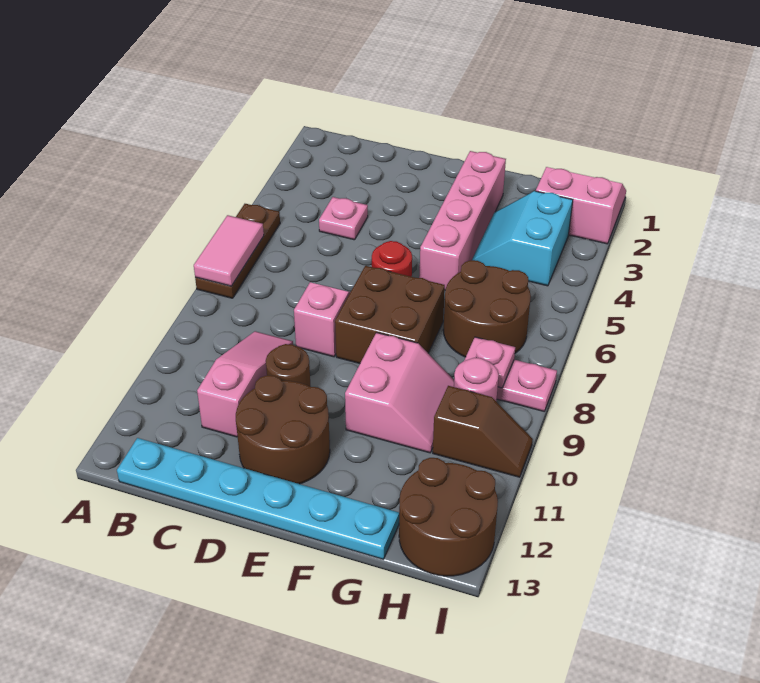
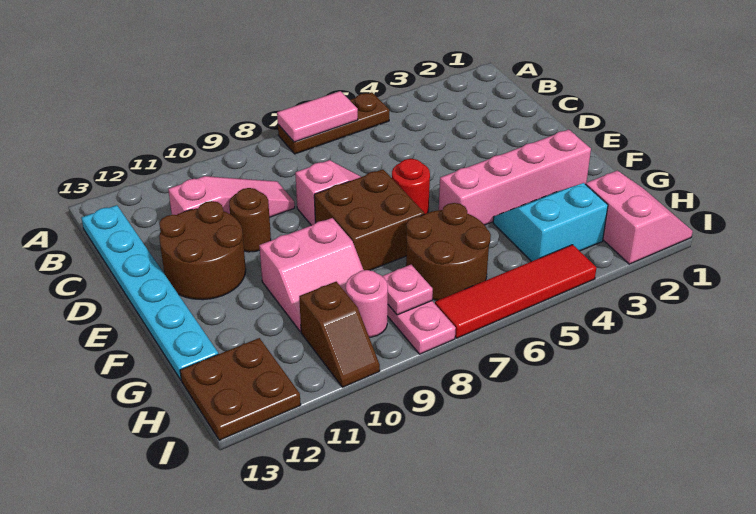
pink 1x1 plate [319,197,368,240] -> none
brown 2x2 round brick [399,458,498,576] -> brown 2x2 plate [180,338,301,440]
none -> red 1x4 tile [435,245,597,338]

